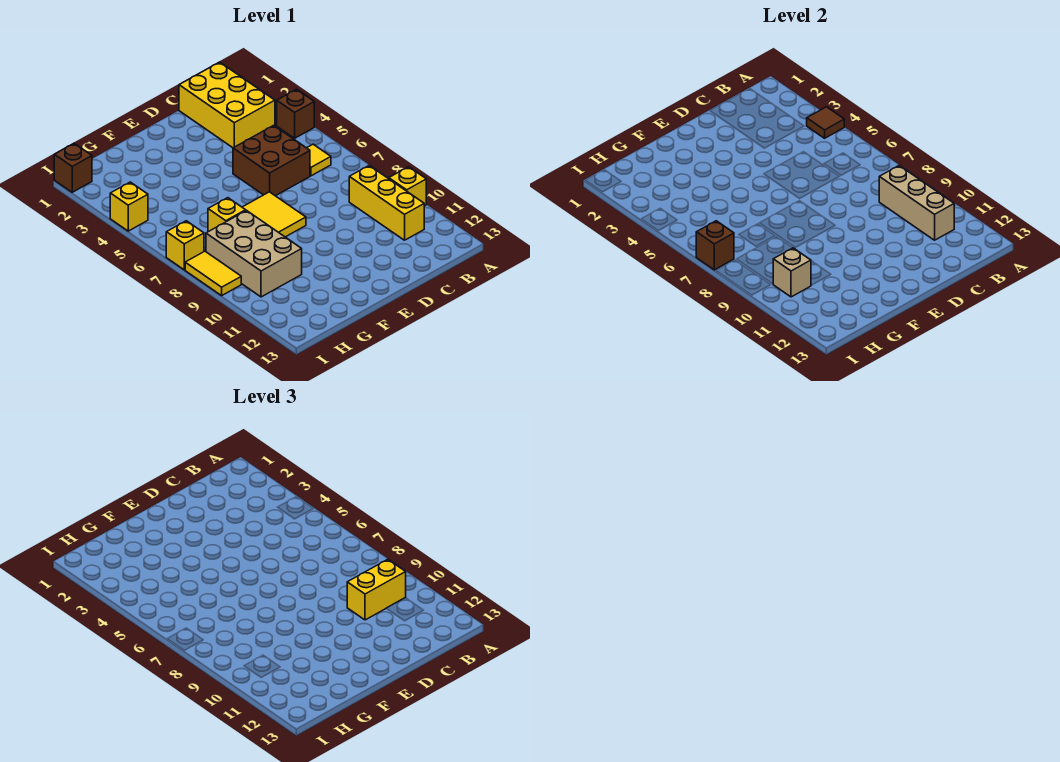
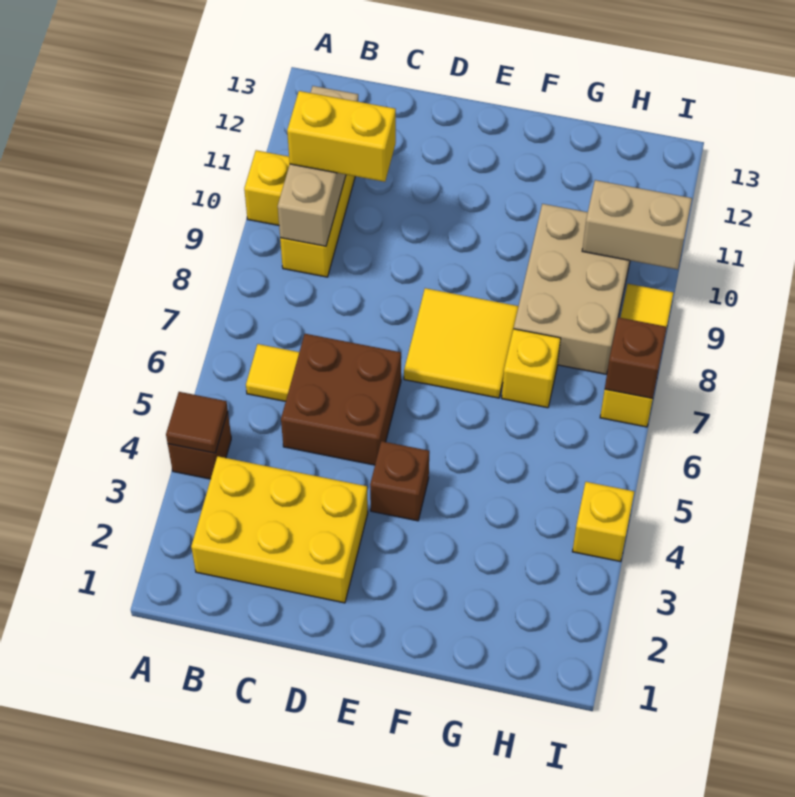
yellow 2x3 brick [179,62,275,148] -> yellow 2x3 brick turned to [191,456,368,603]
tan 1x1 brick [773,248,811,297] -> tan 1x2 brick [582,180,692,269]
brown 1x1 brick [54,143,92,192] -> brown 1x1 brick moved to [370,441,429,521]

